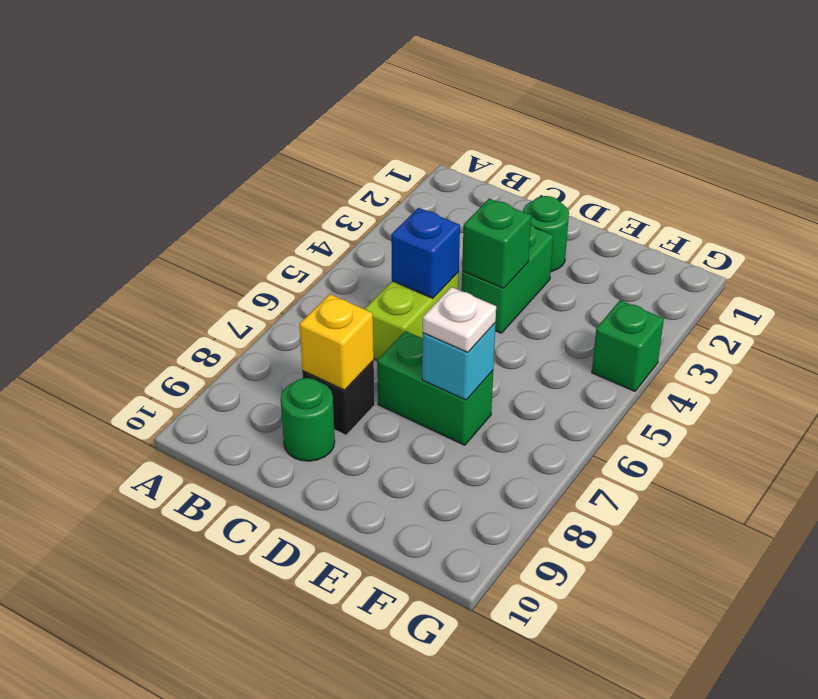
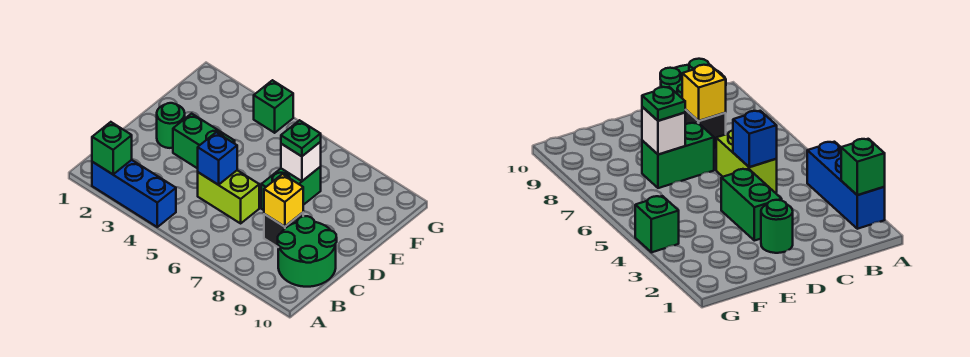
none -> blue 1x3 brick [92,160,176,227]
green 1x1 round brick [281,378,335,461] -> green 2x2 round brick [278,216,337,287]
green 1x1 brick [462,198,531,288] -> green 1x1 brick moved to [92,122,132,174]
cyan 1x1 brick [422,323,496,400] -> white 1x1 brick [281,142,321,181]
white 1x1 plate [423,287,496,352] -> green 1x1 plate [281,120,321,156]

